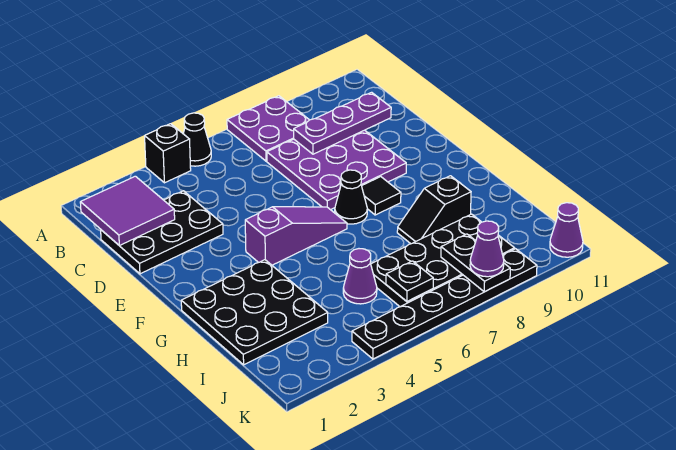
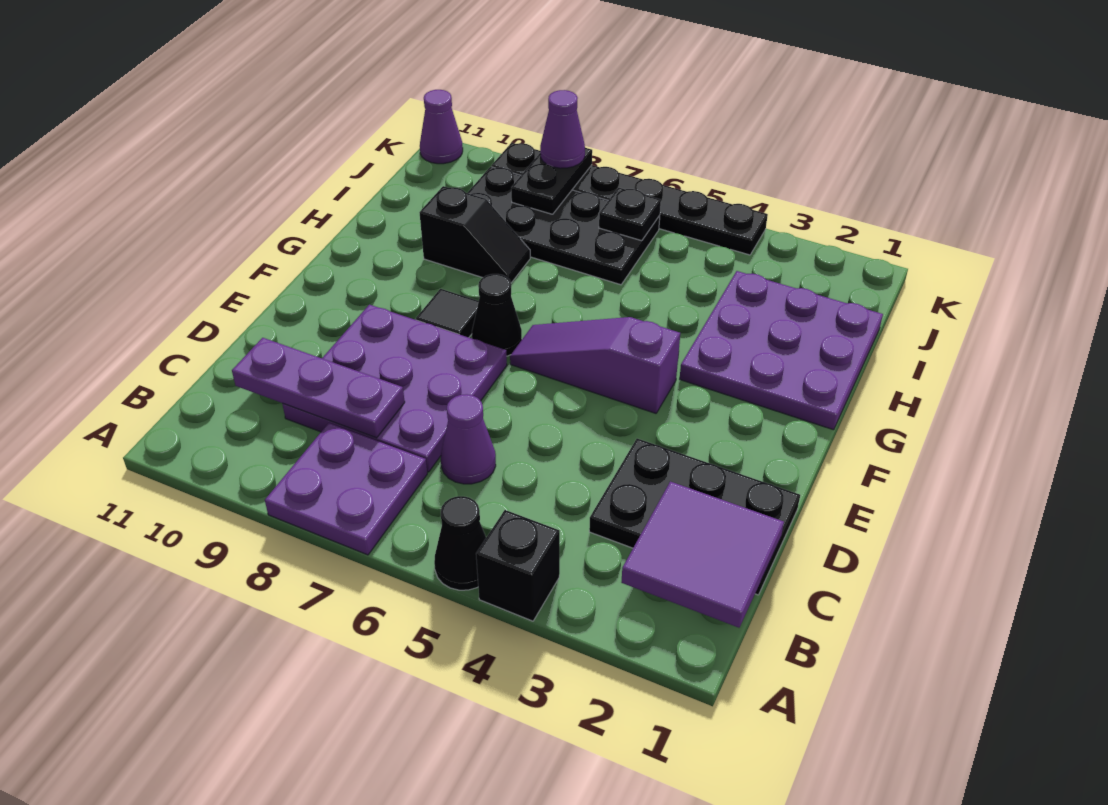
black 3x3 plate [181,260,328,365] -> purple 3x3 plate [680,271,883,430]
purple 1x1 cone [343,249,377,304] -> purple 1x1 cone moved to [441,394,496,484]

